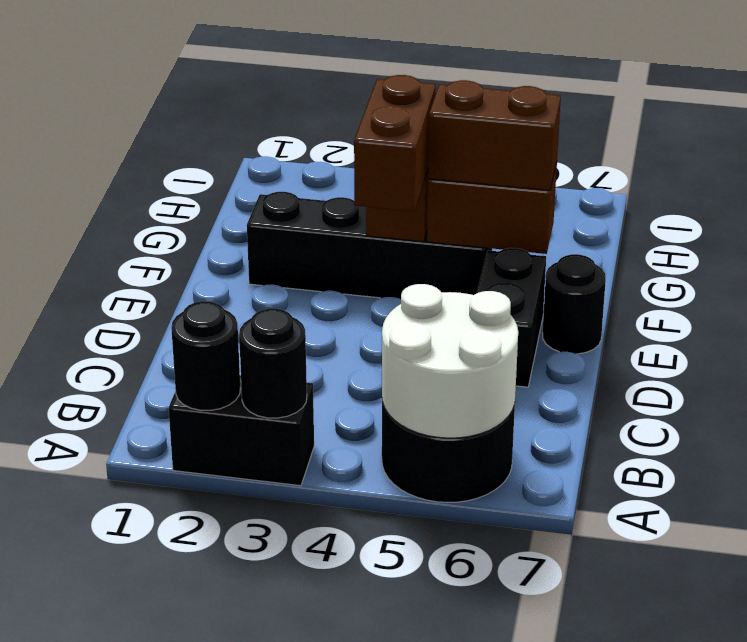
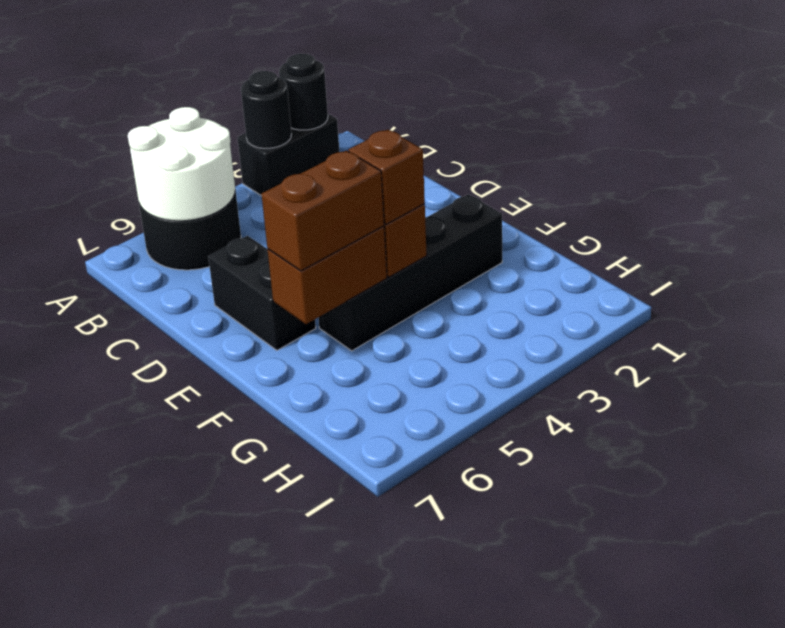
brown 1x2 brick [354,75,436,212] -> brown 1x1 brick [348,129,425,224]
black 1x1 round brick [543,254,606,354] -> none

